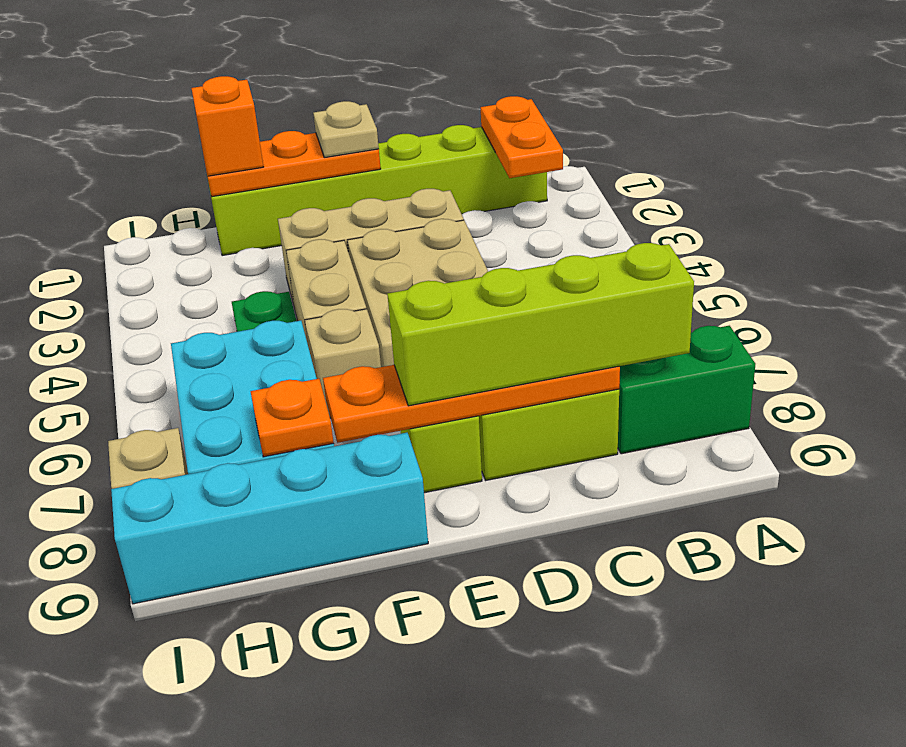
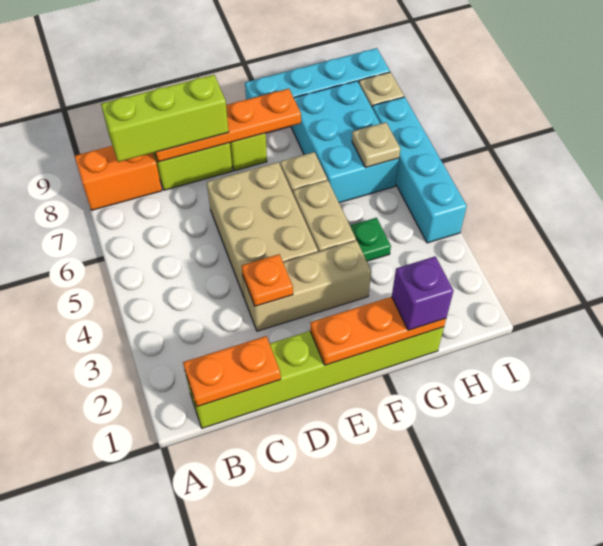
green 1x2 brick [618,326,755,454] -> orange 1x2 brick [75,146,162,210]
orange 1x2 plate [481,96,563,178] -> orange 1x2 plate turned to [183,336,281,407]
lime 1x4 brick [387,243,694,406] -> lime 1x3 brick [101,75,229,162]
tan 1x1 plate [313,101,379,158] -> tan 1x1 plate moved to [352,122,400,168]
orange 1x1 brick [191,76,263,176] -> purple 1x1 brick [392,256,453,330]
orange 1x1 plate [251,379,334,457] -> orange 1x1 plate moved to [242,254,293,306]
none -> cyan 1x4 brick [372,97,467,243]

